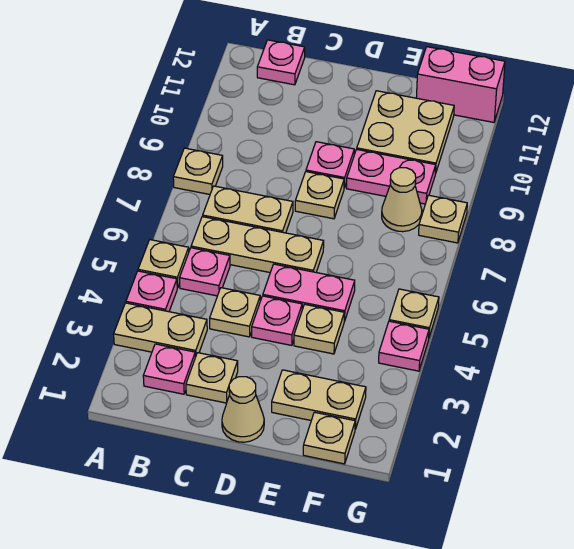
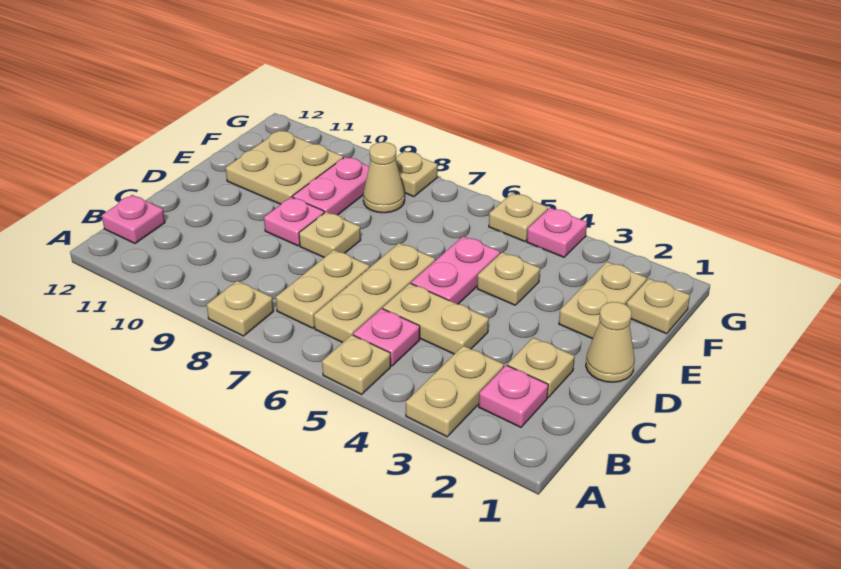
pink 1x1 plate [126,271,177,312] -> none
tan 1x1 plate [210,288,260,337] -> tan 1x2 plate [383,283,489,354]
pink 1x1 plate [252,296,302,345] -> none
pink 1x2 brick [416,47,505,122] -> none

